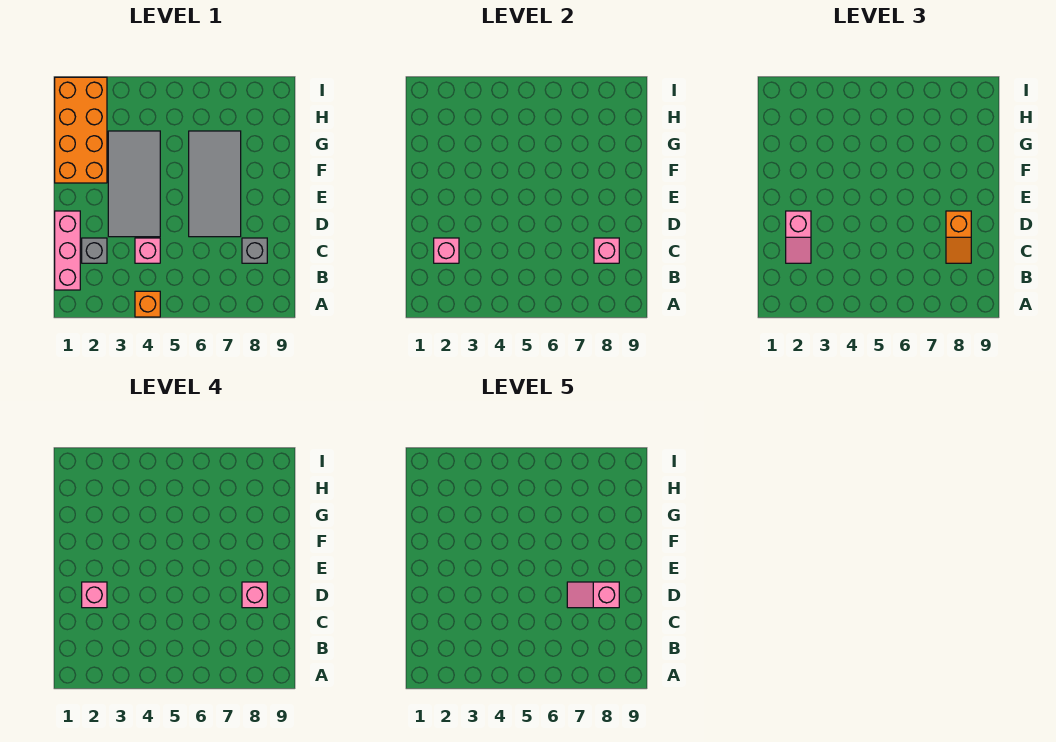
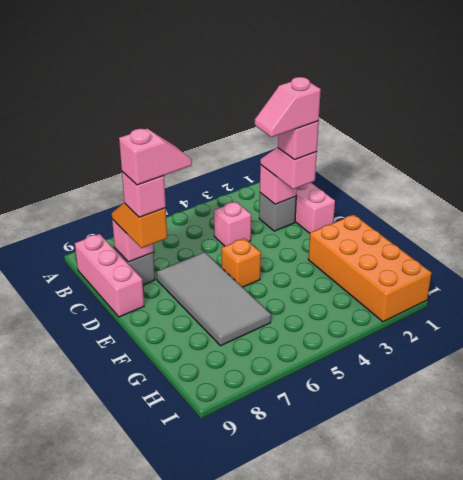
orange 1x1 brick [135,291,160,317] -> orange 1x1 brick moved to [221,238,261,287]
none -> pink 1x3 brick [75,234,144,317]
none -> pink 1x2 slope [255,77,321,137]
grey 2x4 tile [108,131,160,237] -> none

